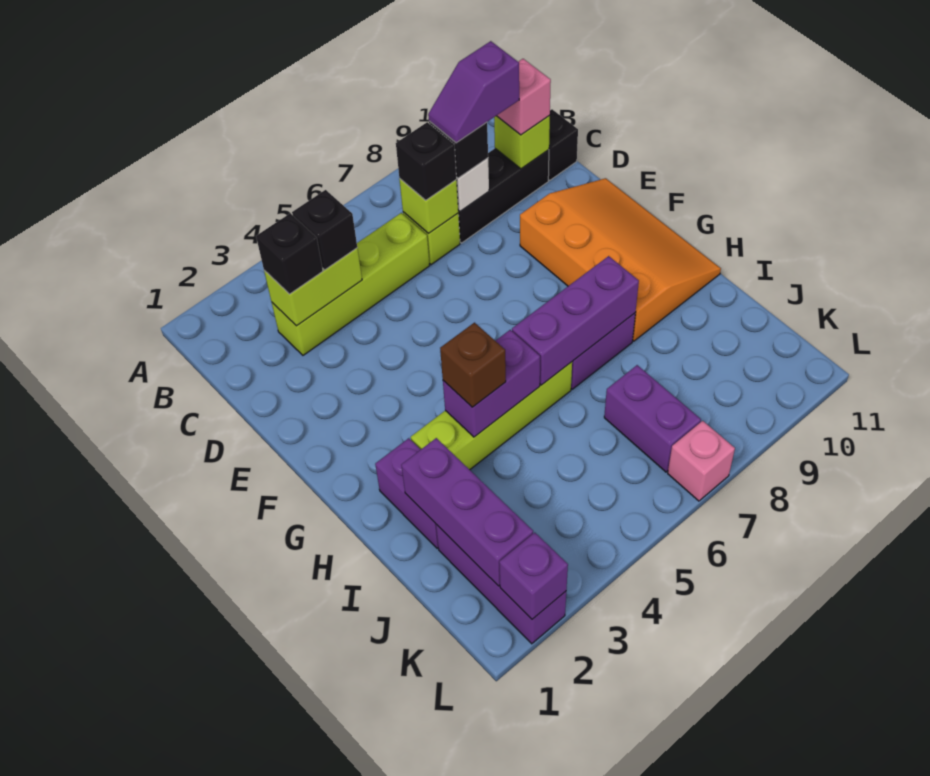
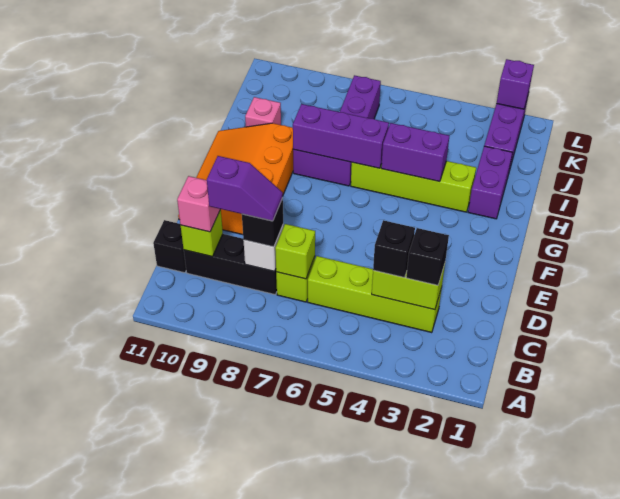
black 1x1 brick [396,122,456,200] -> none
brown 1x1 brick [440,323,506,407] -> none
purple 1x3 brick [401,438,533,586] -> none
pink 1x1 brick [668,421,735,501] -> pink 1x1 brick moved to [245,97,281,127]

